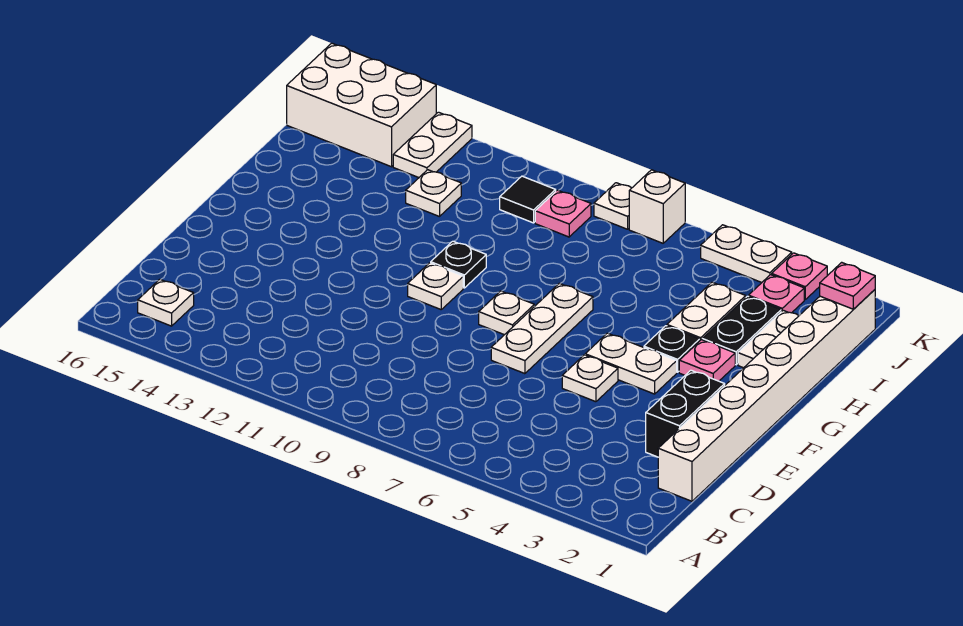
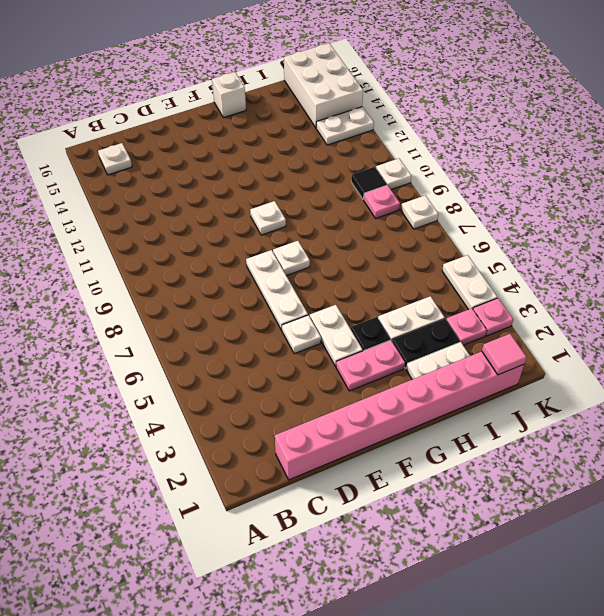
white 1x8 brick [658,290,875,501] -> pink 1x8 brick [275,351,524,480]
black 1x2 brick [646,370,725,457] -> none
white 1x3 plate [491,283,593,374] -> white 1x3 plate turned to [246,250,308,330]
pink 1x1 plate [679,340,735,381] -> pink 1x2 plate [336,340,405,391]
black 1x1 plate [431,241,486,288] -> none
white 1x1 plate [406,170,461,217] -> white 1x1 plate moved to [376,158,411,190]
pink 1x1 plate [820,262,875,309] -> pink 1x1 tile [482,334,527,375]
white 1x1 brick [629,170,685,243] -> white 1x1 brick moved to [212,72,246,118]

